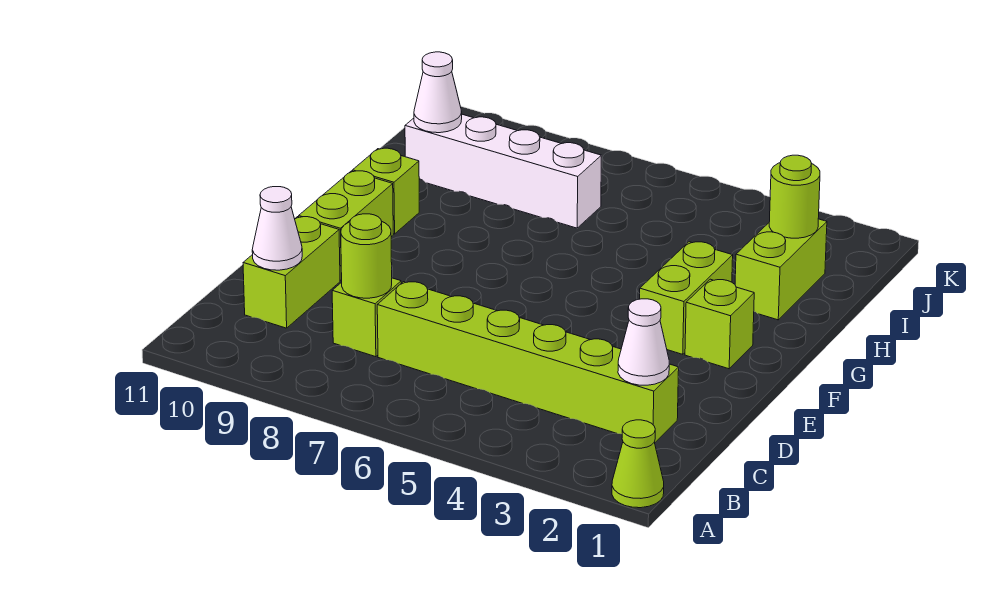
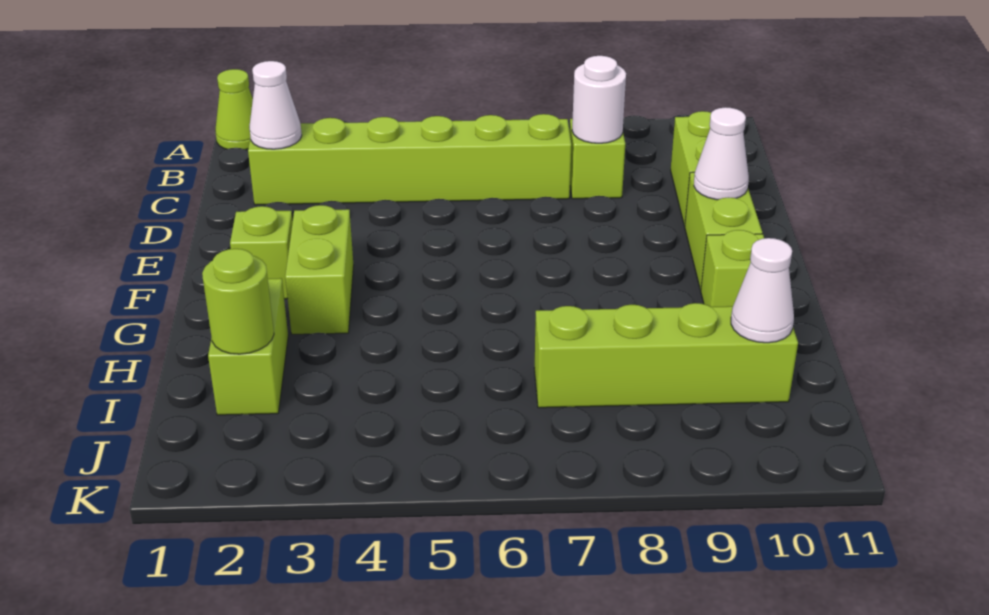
lime 1x1 round brick [341,214,392,298] -> white 1x1 round brick [572,56,626,143]
white 1x1 cone [252,187,302,270] -> white 1x1 cone moved to [694,107,749,200]
white 1x4 brick [405,114,601,228] -> lime 1x4 brick [534,303,798,408]

